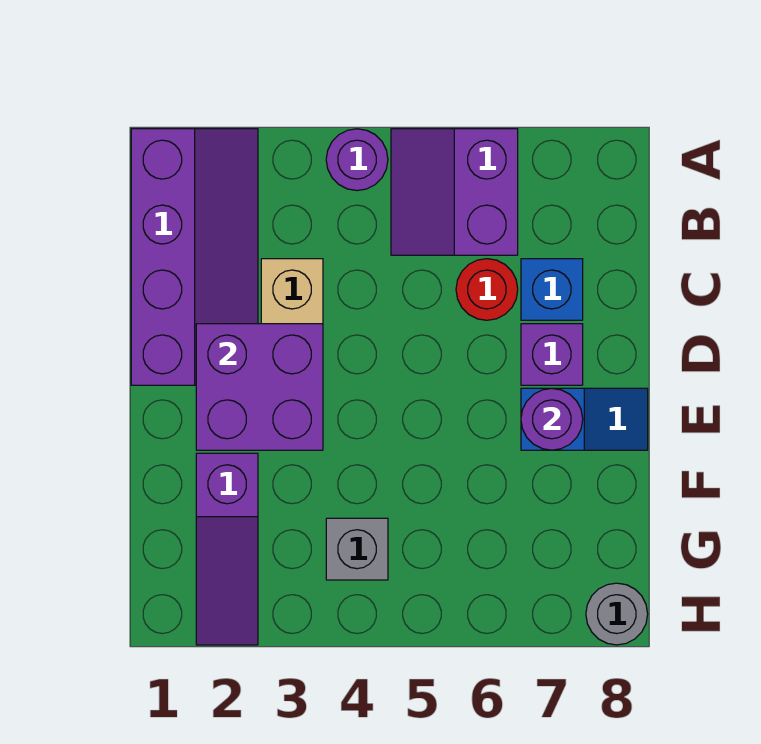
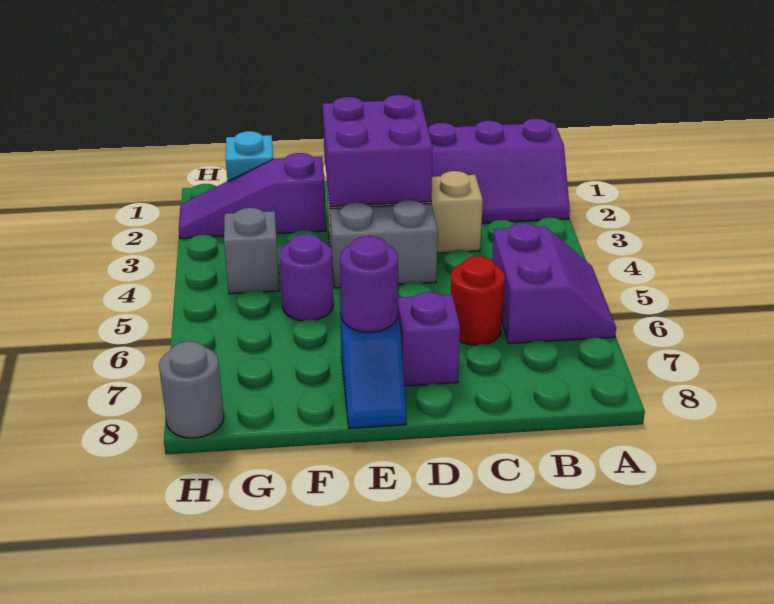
purple 1x1 round brick [326,129,388,191] -> purple 1x1 round brick moved to [279,234,333,321]
purple 2x2 slope [391,129,518,255] -> purple 2x2 slope turned to [492,223,616,344]
blue 1x1 brick [521,259,583,320] -> none
none -> grey 1x2 brick [330,200,438,288]
none -> cyan 1x1 brick [226,131,273,181]

